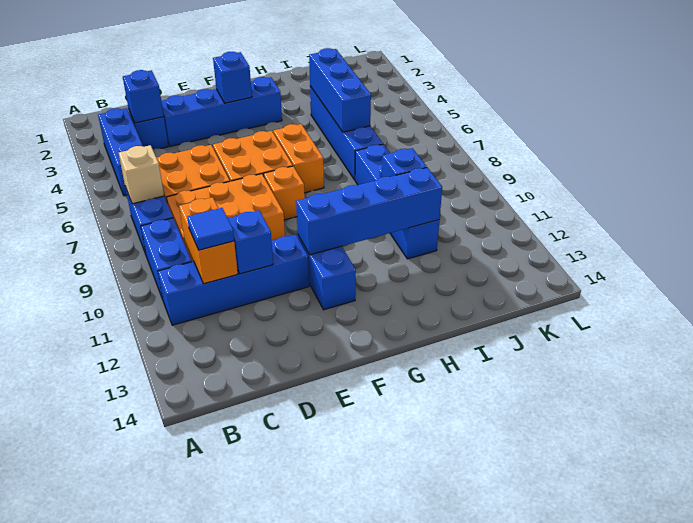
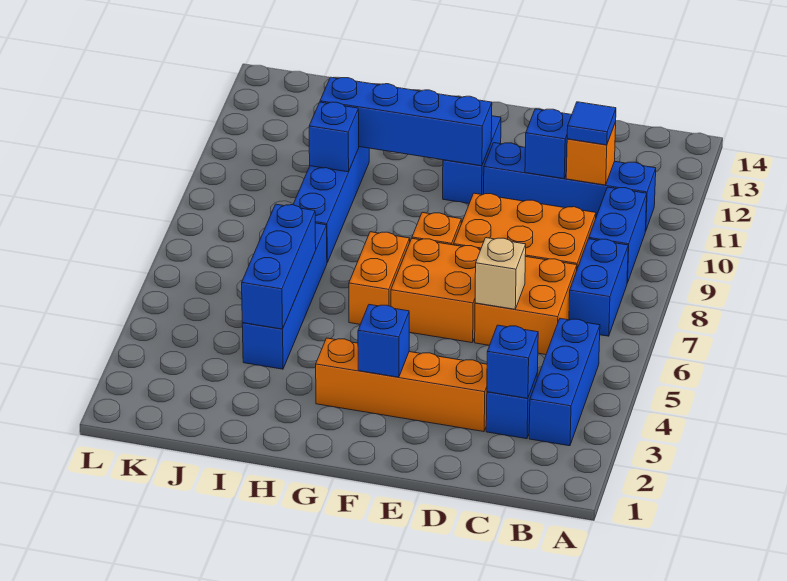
tan 1x1 brick [119,145,164,204] -> tan 1x1 brick moved to [475,238,526,309]
orange 1x2 brick [179,197,238,284] -> orange 1x1 brick [566,122,616,185]
blue 1x4 brick [161,77,282,146] -> orange 1x4 brick [316,338,487,432]

